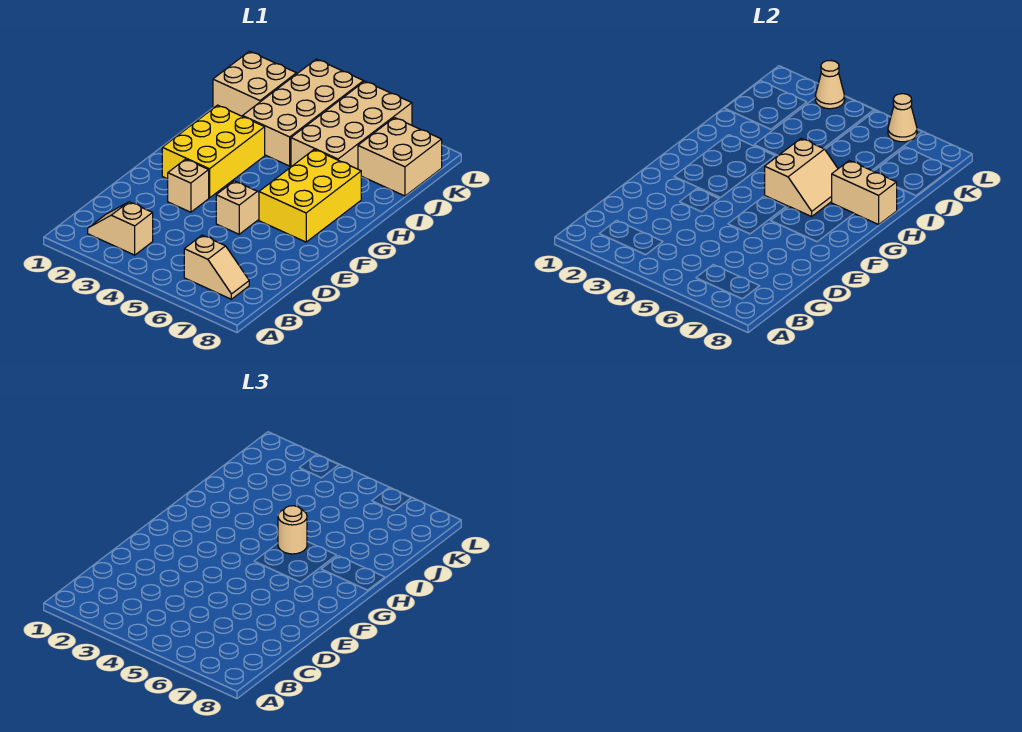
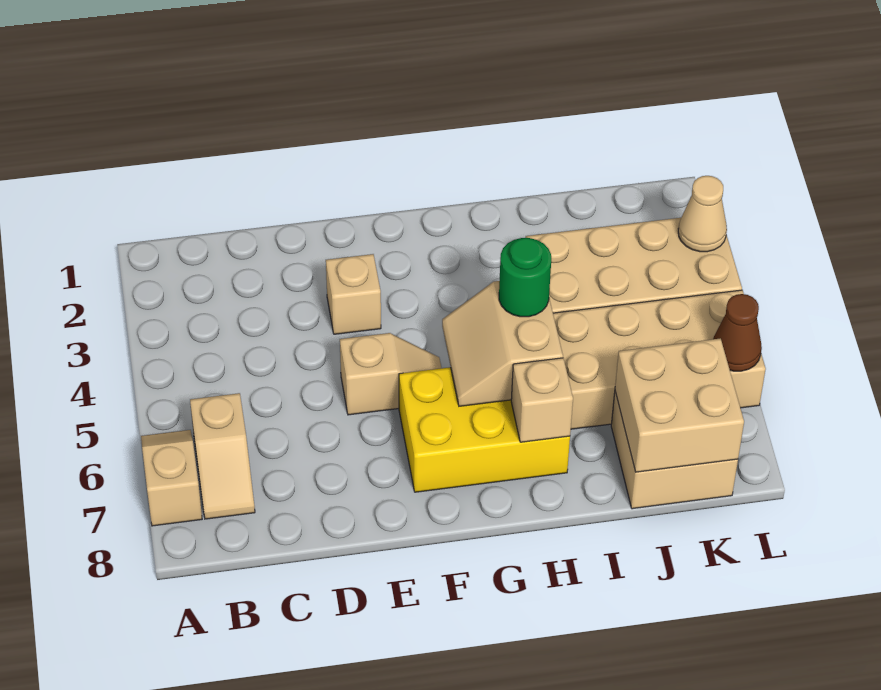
tan 1x2 slope [88,202,153,255] -> tan 1x2 slope moved to [141,430,202,526]
yellow 2x3 brick [162,105,265,198] -> none
tan 2x2 slope [765,139,838,217] -> tan 2x2 slope turned to [442,281,563,406]
tan 1x1 round brick [278,506,307,554] -> green 1x1 round brick [499,238,551,317]
tan 1x2 brick [832,160,897,225] -> tan 1x1 brick [511,358,573,442]
tan 2x2 brick [213,51,297,116] -> tan 2x2 brick moved to [615,338,744,472]
tan 1x1 cone [888,94,917,142] -> brown 1x1 cone [713,294,762,371]

